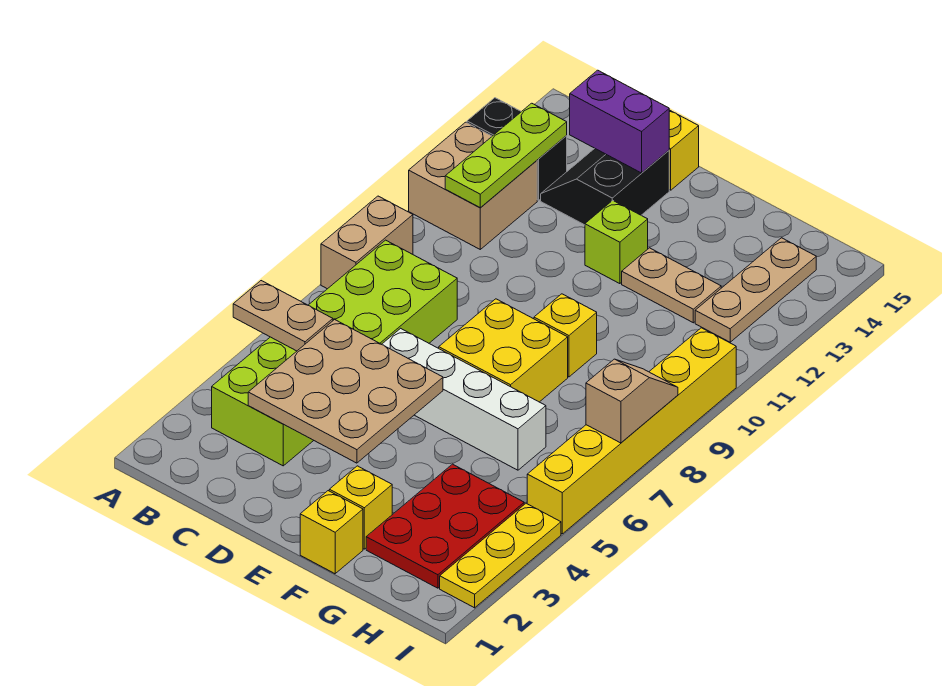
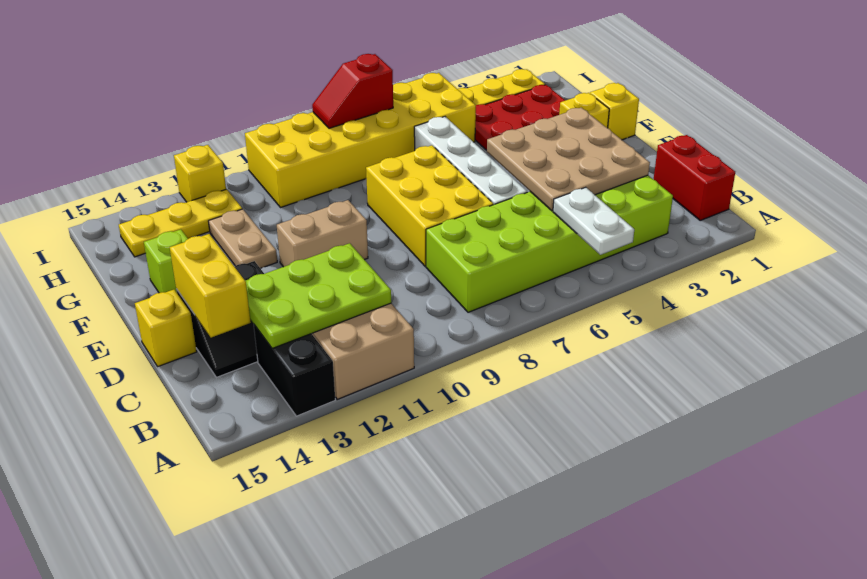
tan 1x2 plate [233,281,333,351] -> white 1x2 plate [553,187,634,255]
tan 1x2 brick [321,196,413,289] -> tan 1x2 brick moved to [277,200,368,267]
none -> red 1x2 brick [654,135,735,220]
lime 1x3 plate [445,103,567,208] -> lime 2x3 plate [245,243,391,349]
purple 1x2 brick [570,70,669,173] -> yellow 1x2 brick [170,234,251,338]
yellow 2x2 brick [439,299,568,402] -> yellow 2x3 brick [366,145,493,266]
lime 1x1 brick [585,200,648,284] -> lime 1x1 brick moved to [144,229,188,293]
yellow 1x1 brick [534,294,597,377] -> yellow 1x1 brick moved to [174,145,226,202]
tan 1x3 plate [695,238,816,342] -> yellow 1x3 plate [119,189,242,257]
yellow 1x6 brick [527,328,736,534] -> yellow 2x6 brick [245,73,476,208]
tan 1x2 slope [586,359,678,443] -> red 1x2 slope [312,54,393,128]

